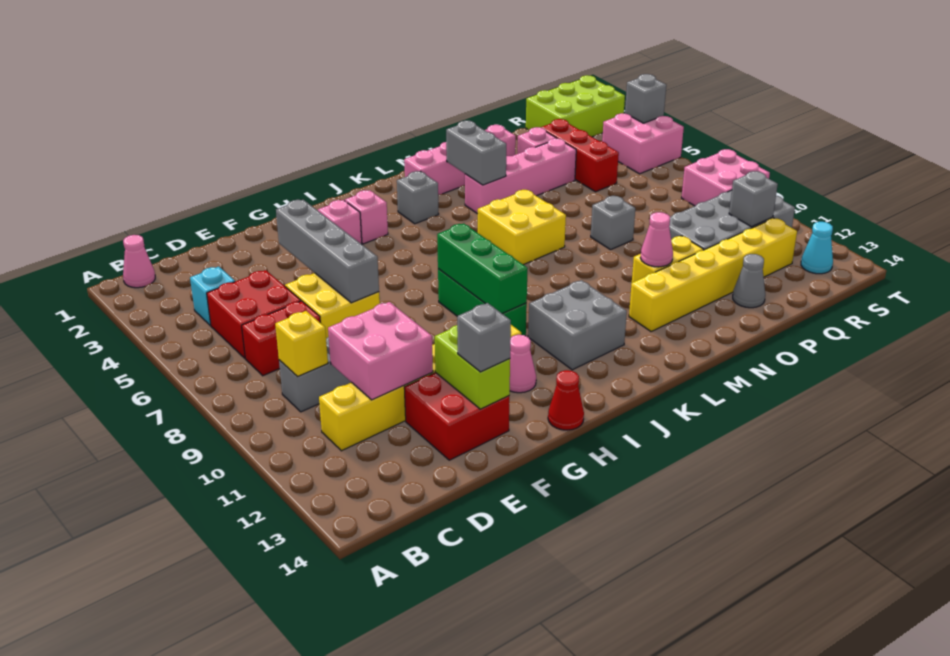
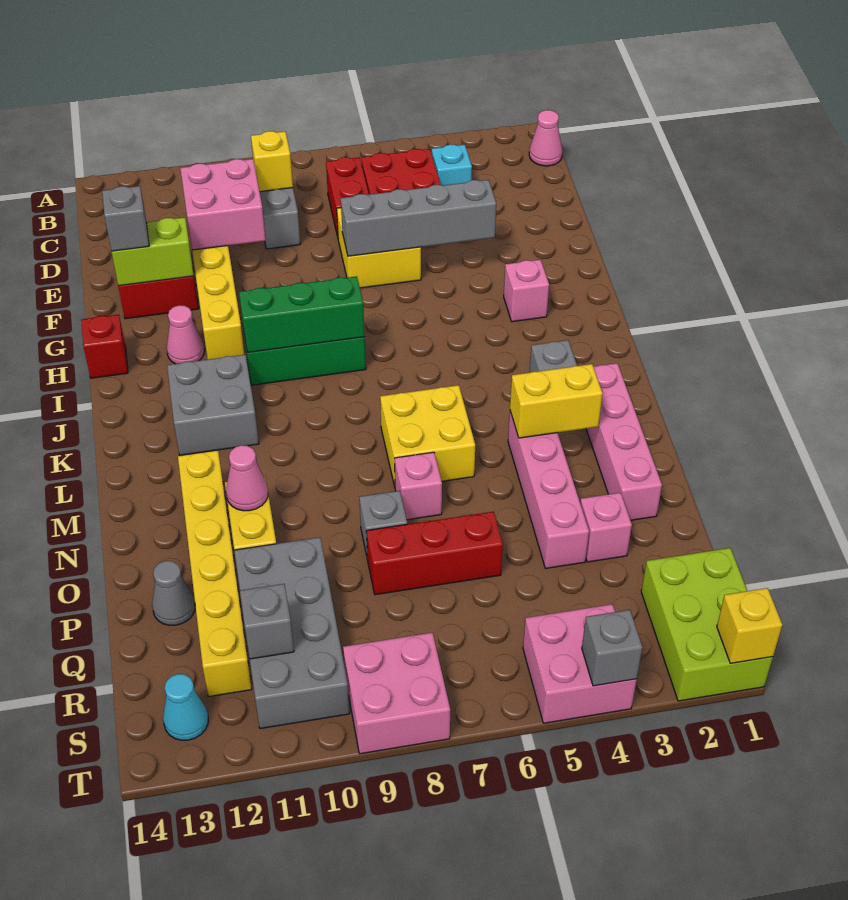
red 1x1 cone [548,370,584,430] -> red 1x1 brick [81,315,128,378]
pink 1x1 brick [345,190,388,244] -> pink 1x1 brick moved to [395,452,442,520]
grey 1x2 brick [446,121,506,185] -> yellow 1x2 brick [510,364,603,438]
red 1x3 brick [541,119,619,192] -> red 1x3 brick moved to [366,512,503,595]
none -> yellow 1x1 brick [717,588,782,663]

